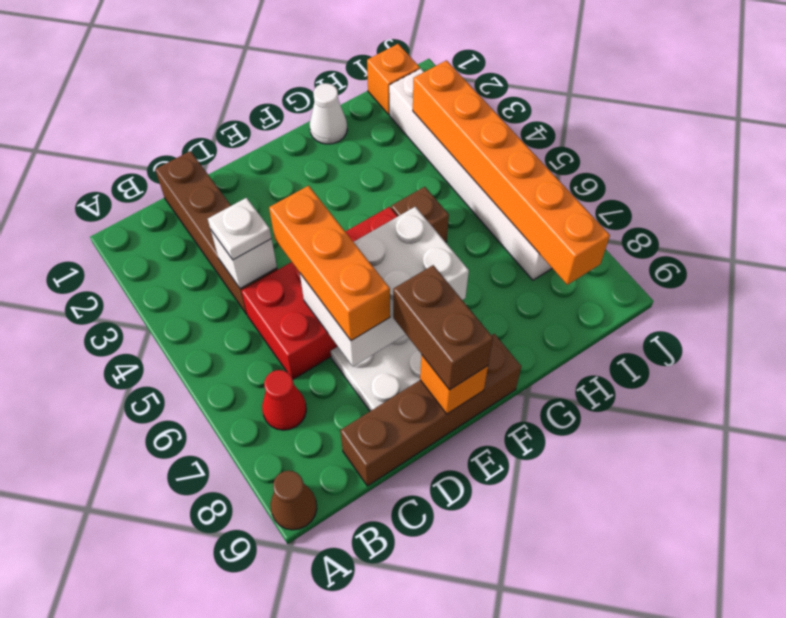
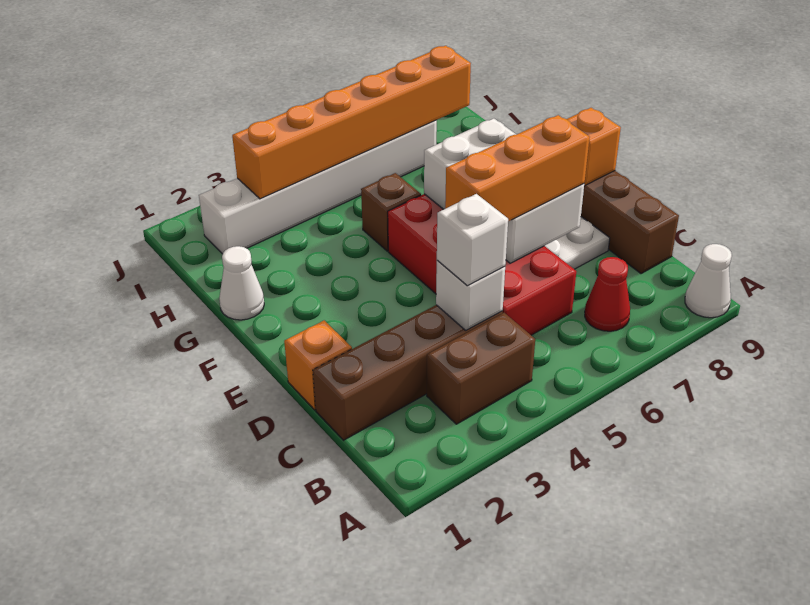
brown 1x1 cone [270,471,317,530] -> white 1x1 cone [685,244,732,318]
white 1x1 plate [208,198,272,260] -> white 1x1 brick [437,194,508,286]
brown 1x2 brick [393,265,493,390] -> brown 1x2 brick moved to [427,313,535,424]
orange 1x1 brick [367,44,420,114] -> orange 1x1 brick moved to [284,320,352,410]

